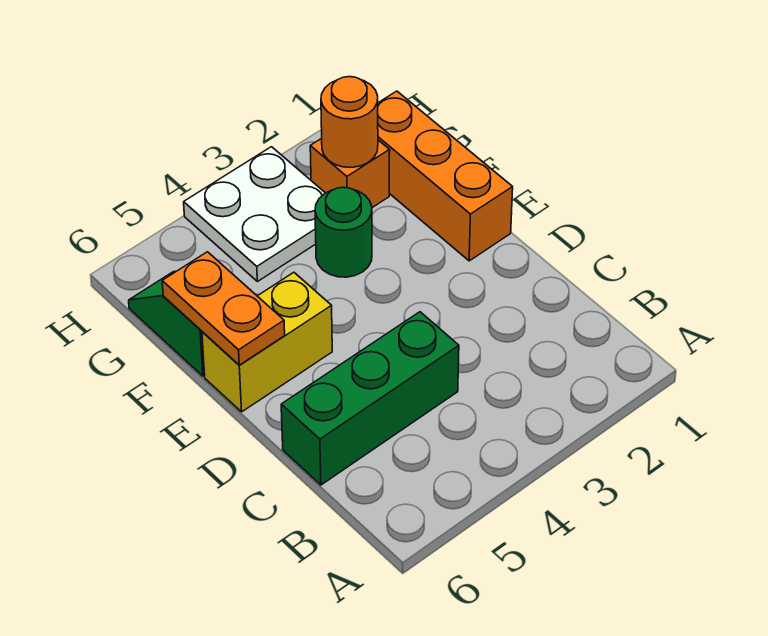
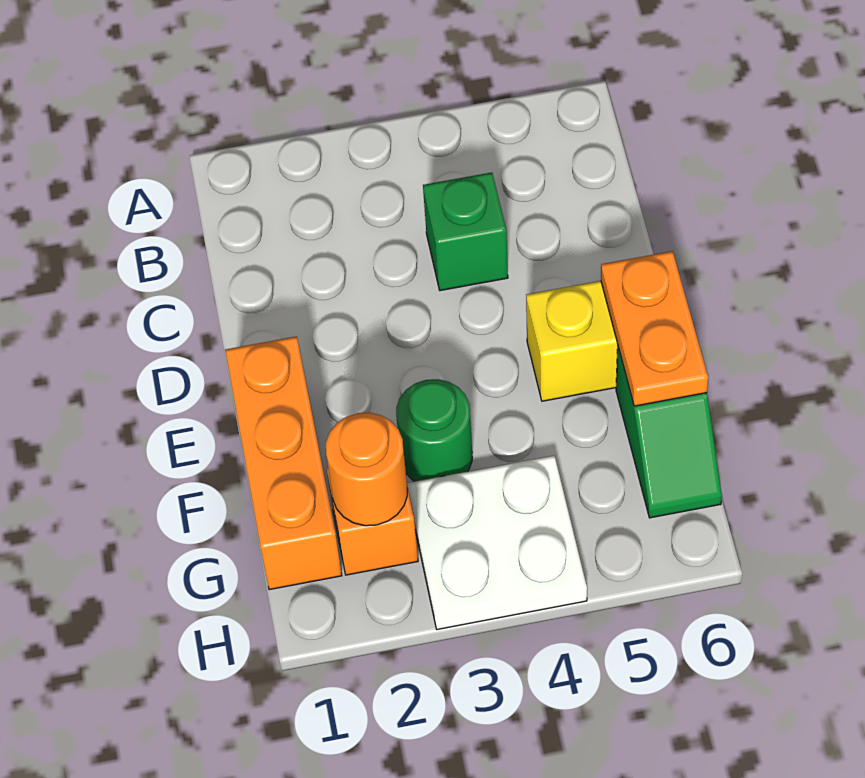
green 1x3 brick [281,312,459,485] -> green 1x1 brick [423,172,508,291]

